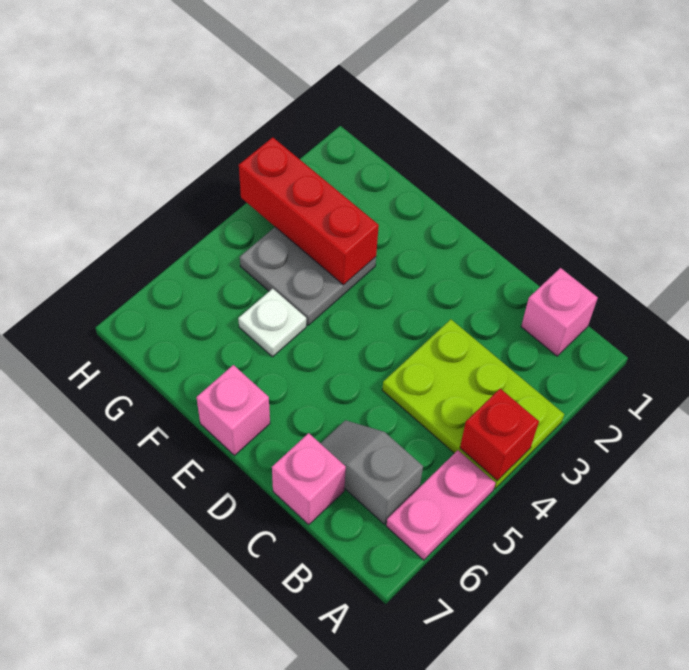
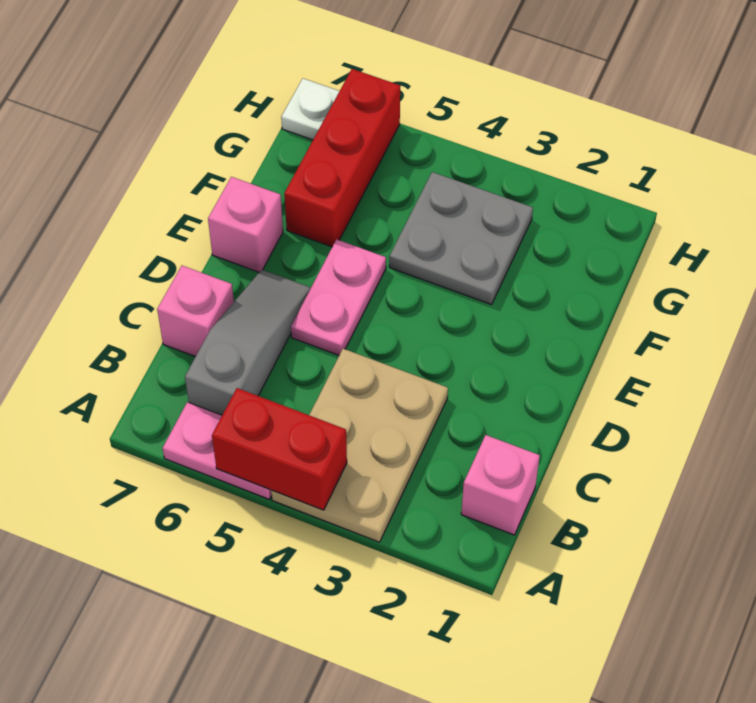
lime 2x3 plate [382,319,564,489] -> tan 2x3 plate [271,349,448,542]
red 1x1 brick [460,389,539,481] -> red 1x2 brick [212,388,347,510]
grey 1x2 slope [320,420,423,524] -> grey 1x3 slope [185,270,311,415]
none -> pink 1x2 plate [291,239,386,355]
red 1x3 brick [239,137,379,285] -> red 1x3 brick moved to [284,69,400,247]
white 1x1 plate [238,289,306,357] -> white 1x1 plate moved to [281,78,339,140]

